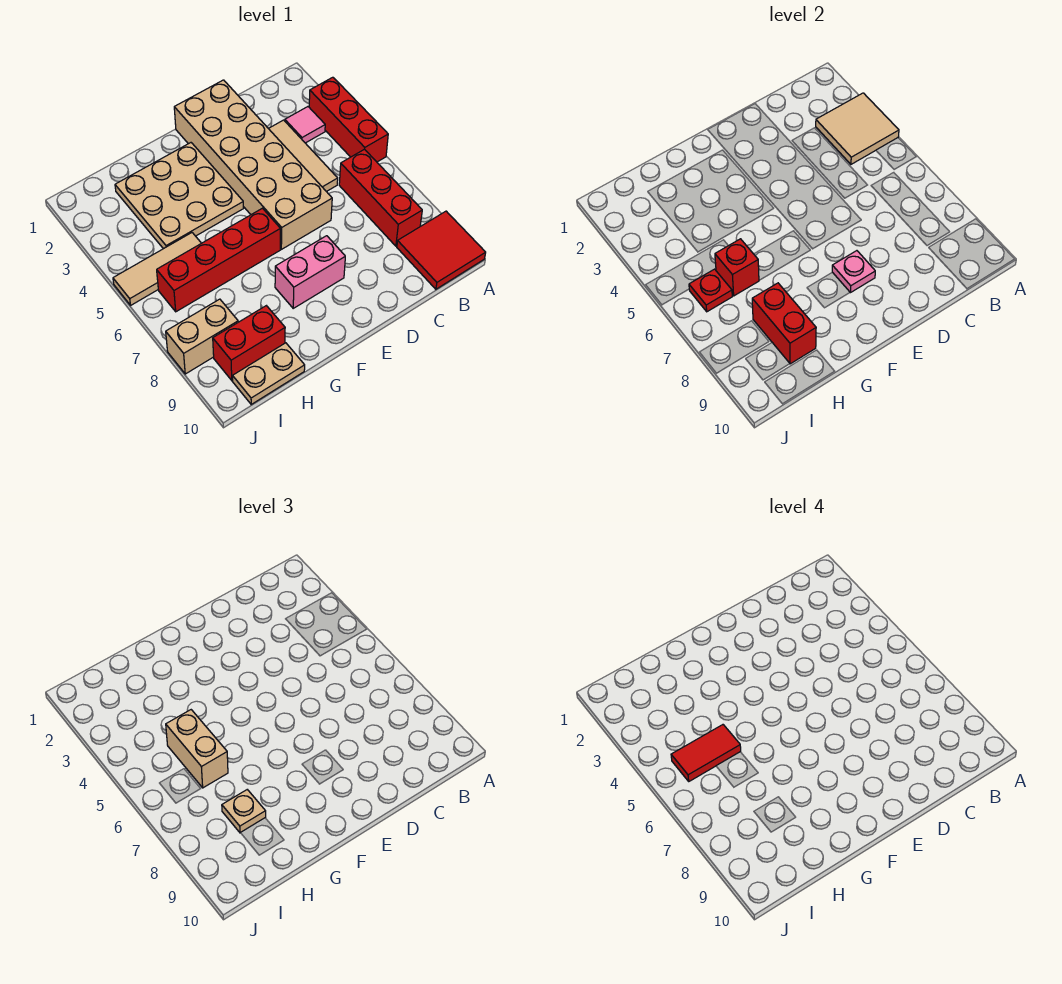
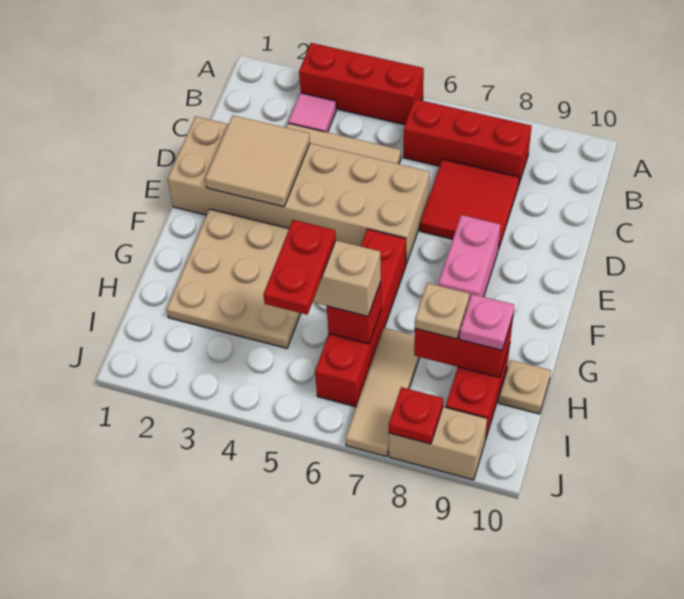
tan 2x2 tile [816,93,899,164] -> tan 2x2 tile moved to [205,115,310,207]
red 2x2 tile [397,211,486,289] -> red 2x2 tile moved to [420,159,519,250]
pink 1x1 plate [832,251,875,293] -> pink 1x1 plate moved to [459,294,514,350]
tan 1x3 tile [113,233,201,305] -> tan 1x3 tile moved to [346,328,420,456]
red 1x2 tile [671,725,741,781] -> red 1x2 plate [263,220,336,315]
tan 1x2 plate [233,343,305,404] -> tan 1x1 plate [499,360,551,414]
red 1x1 plate [689,269,732,312] -> red 1x1 plate moved to [389,387,443,444]
tan 1x2 brick [166,299,238,374] -> tan 1x2 brick turned to [389,407,487,480]

